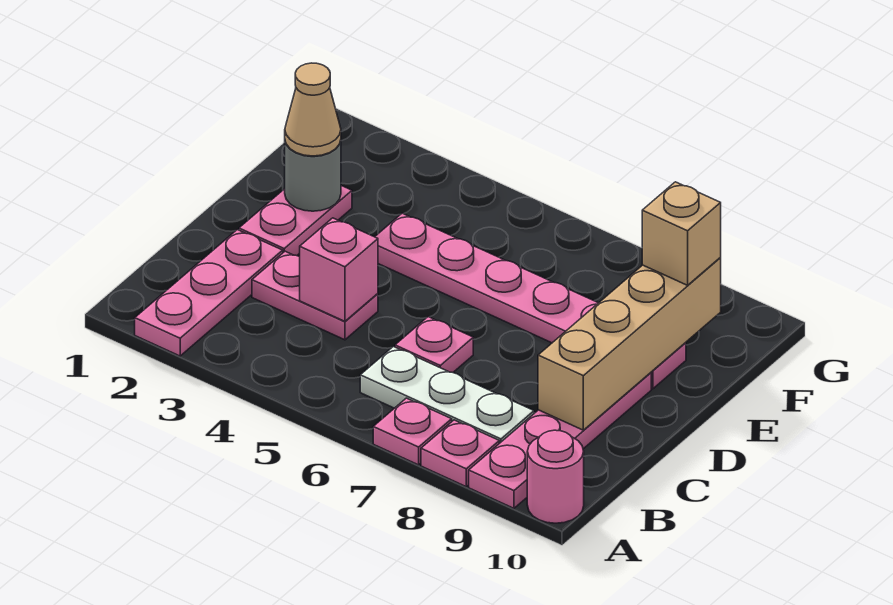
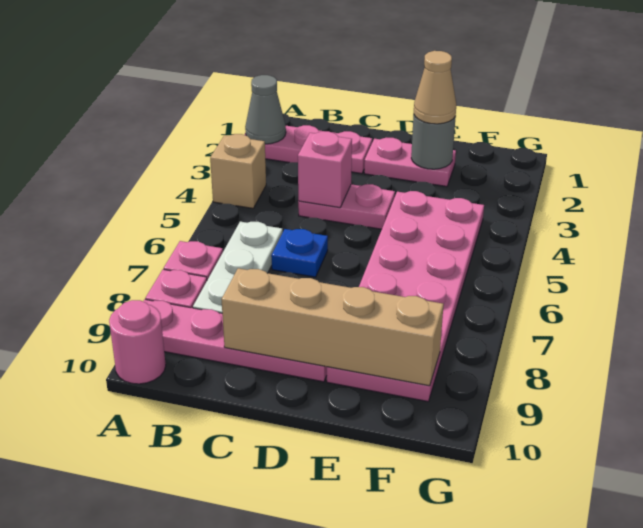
none -> grey 1x1 cone [245,75,286,144]
pink 1x2 plate [252,251,378,340] -> pink 1x2 plate turned to [298,184,395,229]
pink 1x1 plate [395,317,473,372] -> blue 1x1 plate [271,229,328,277]
pink 1x6 plate [375,213,686,389] -> pink 2x6 plate [327,191,484,401]
tan 1x1 brick [642,182,721,285] -> tan 1x1 brick moved to [210,134,266,208]

